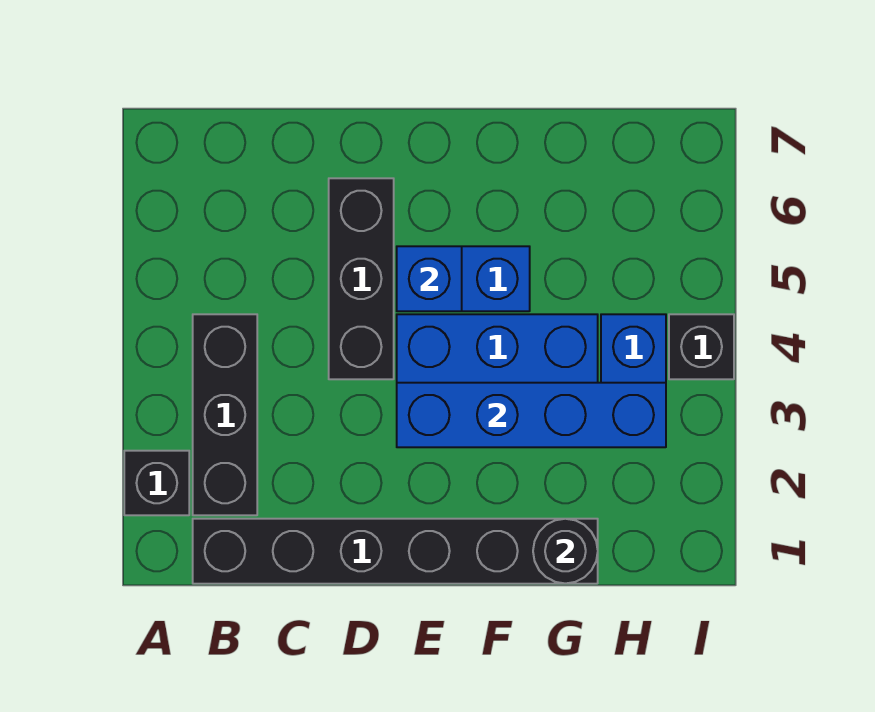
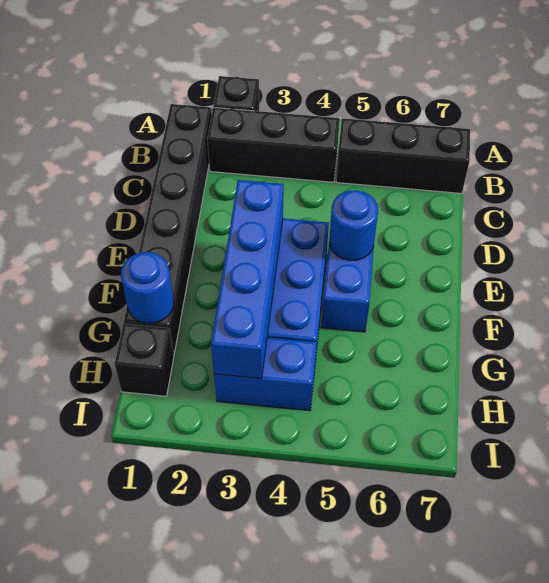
black 1x3 brick [329,178,394,379] -> black 1x3 brick moved to [336,118,470,194]
blue 1x1 brick [397,246,462,311] -> blue 1x1 round brick [329,190,378,261]
black 1x1 round brick [533,519,598,584] -> blue 1x1 round brick [121,252,174,323]
black 1x1 brick [669,314,734,379] -> black 1x1 brick moved to [115,324,174,396]

